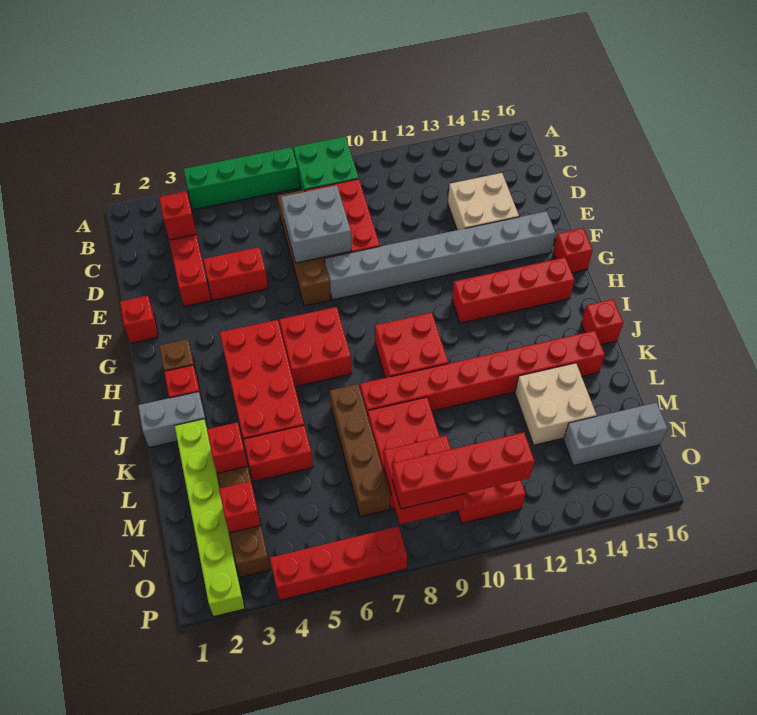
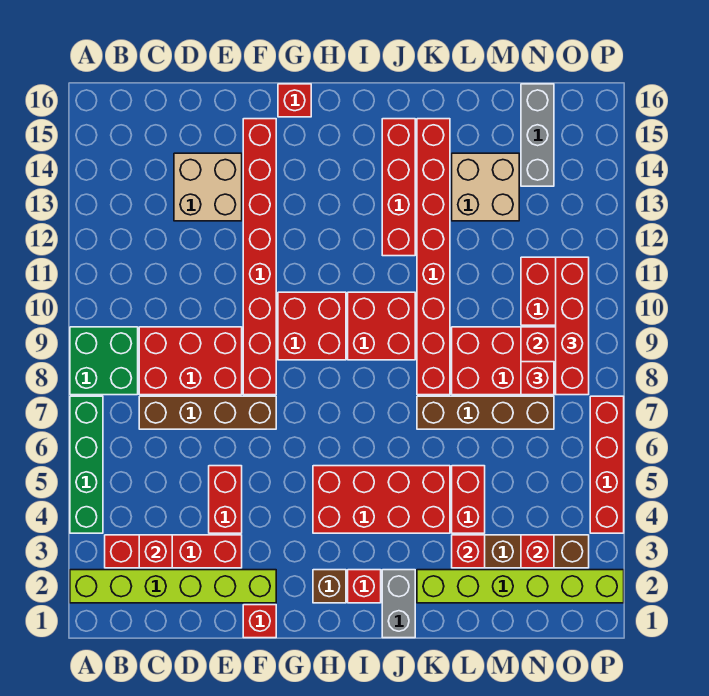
none -> lime 1x6 brick [70,570,276,603]
grey 2x2 brick [281,185,351,263] -> none
grey 1x8 brick [325,211,556,300] -> red 1x8 brick [243,119,276,395]
red 2x2 brick [280,307,352,387] -> red 2x2 brick moved to [278,292,346,360]
red 1x4 brick [452,257,575,323] -> red 1x4 brick moved to [382,119,415,256]
red 1x1 brick [581,299,623,345] -> red 1x1 brick moved to [521,362,554,395]

